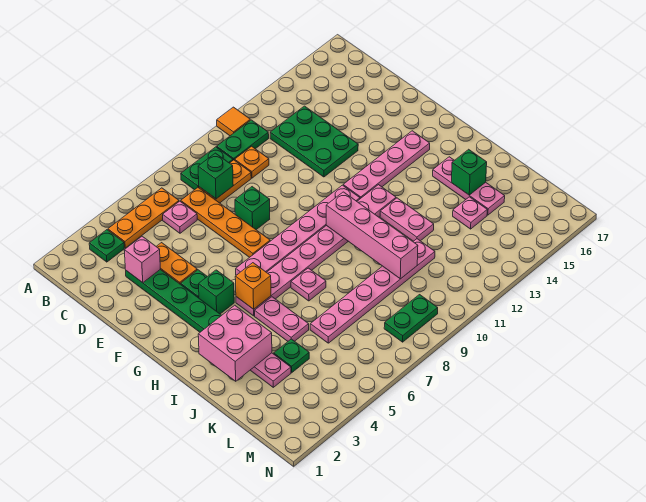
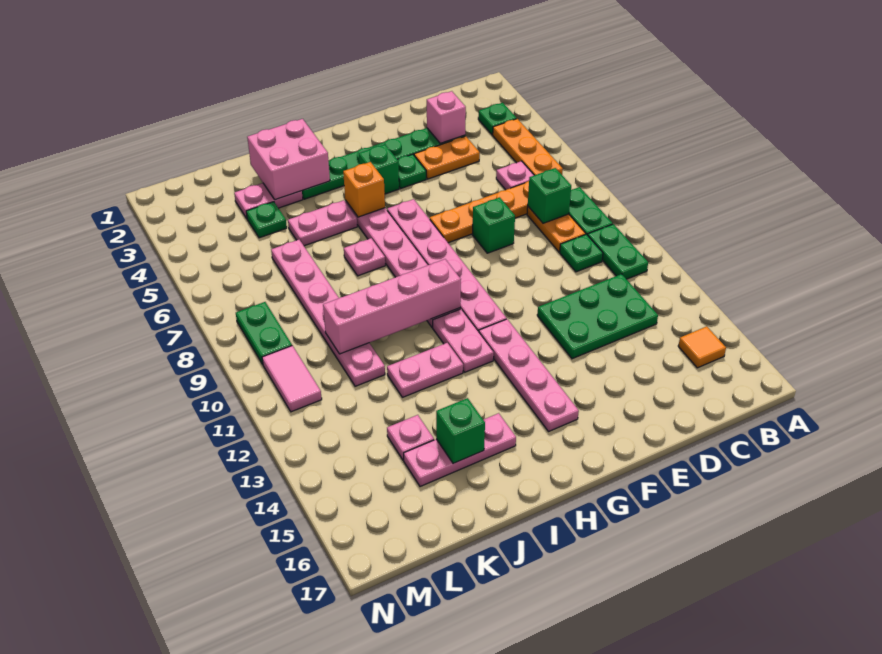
orange 1x1 tile [217,107,250,136] -> orange 1x1 tile moved to [678,326,726,368]
orange 1x1 plate [235,146,269,178] -> green 1x1 plate [560,234,603,272]
none -> pink 1x2 tile [262,346,322,412]

